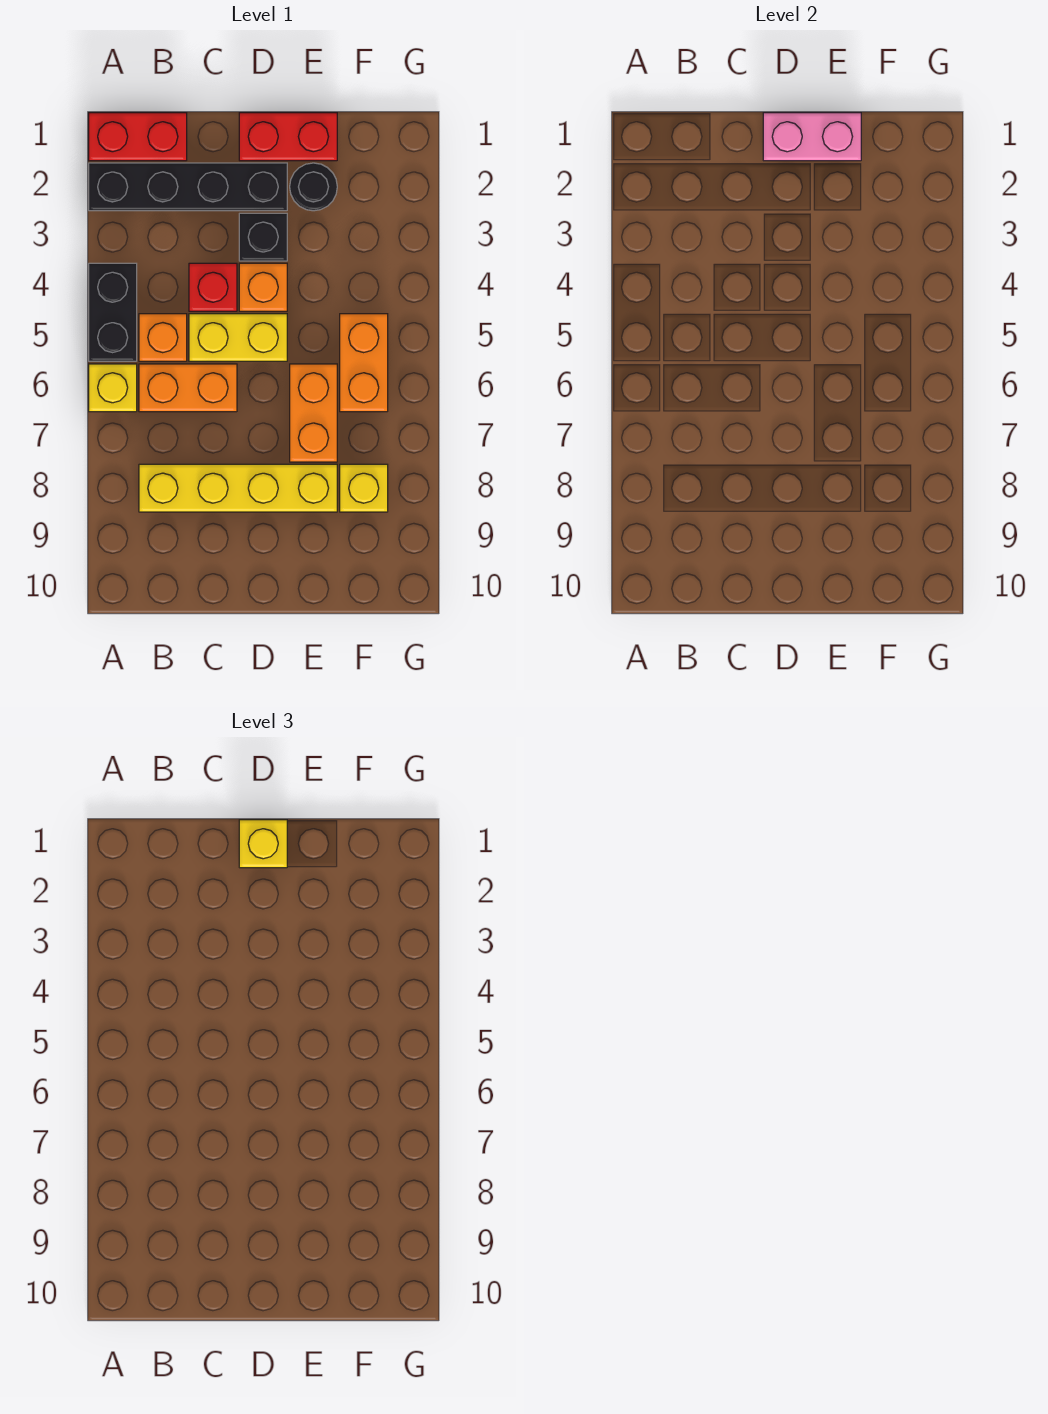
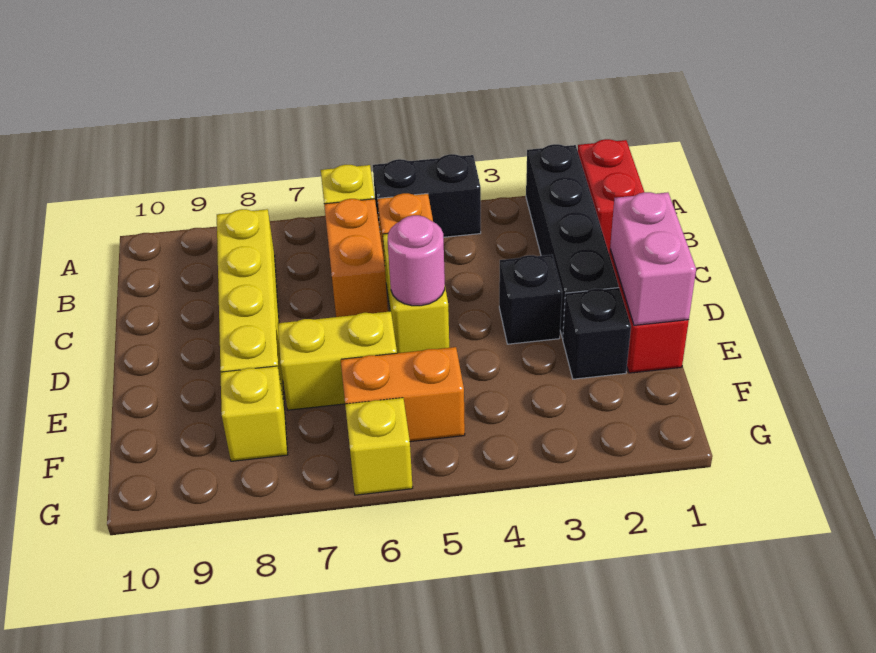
red 1x1 brick [189,263,237,311] -> none
yellow 1x1 brick [239,820,287,868] -> yellow 1x1 brick moved to [345,398,413,495]
orange 1x1 brick [239,263,287,311] -> none
none -> pink 1x1 round brick [388,215,445,306]
black 1x1 round brick [290,163,337,211] -> black 1x1 brick [563,288,631,379]
orange 1x2 brick [290,364,337,462] -> yellow 1x2 brick [278,311,397,410]

